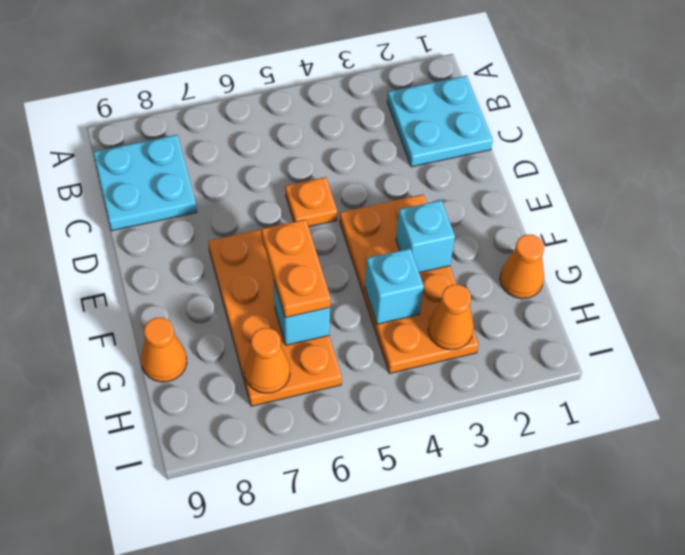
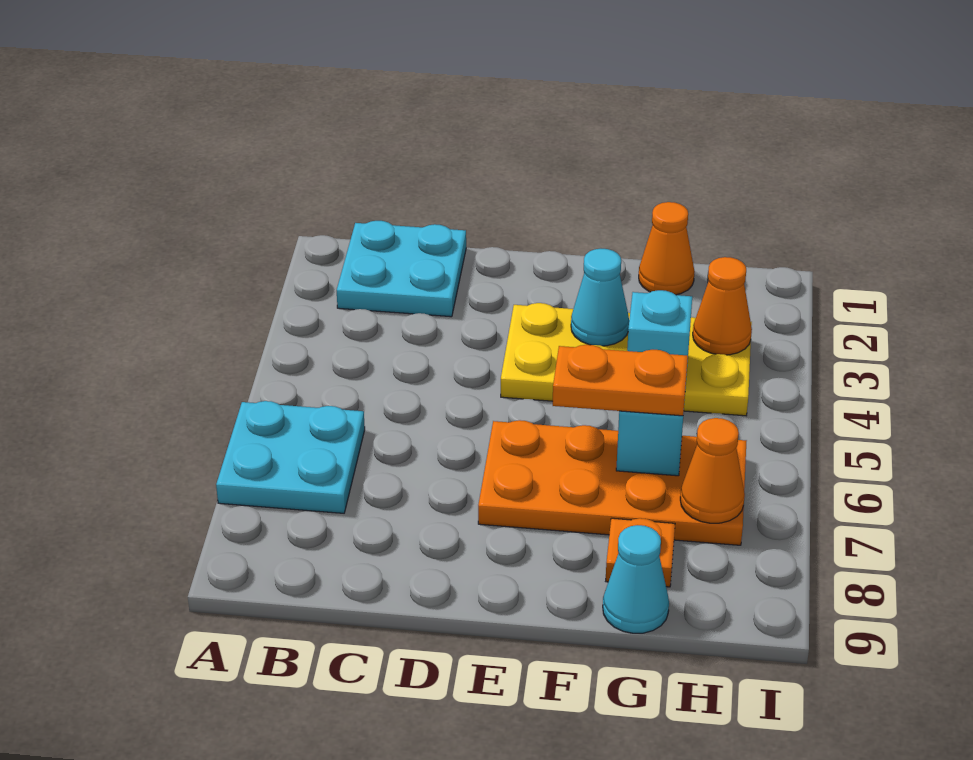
cyan 2x2 plate [93,135,197,231] -> cyan 2x2 plate moved to [216,401,365,513]
orange 1x1 plate [285,177,337,227] -> orange 1x1 plate moved to [606,518,675,587]
orange 2x4 plate [340,194,479,373] -> yellow 2x4 plate [501,303,752,416]
cyan 1x1 brick [396,200,455,273] -> cyan 1x1 cone [571,249,629,346]
orange 1x1 cone [141,318,187,382] -> cyan 1x1 cone [603,525,669,633]

